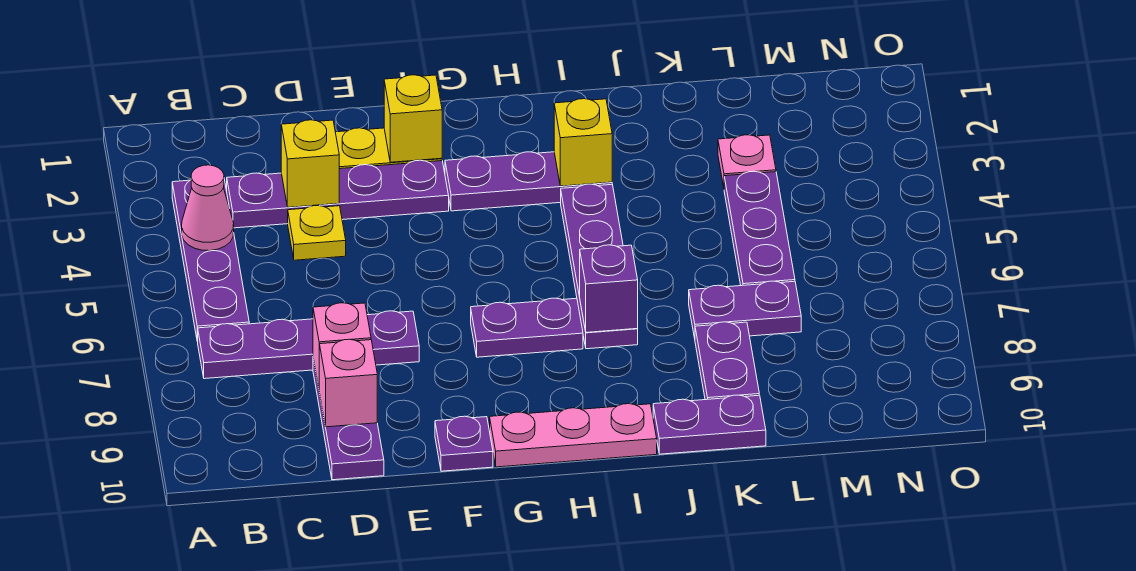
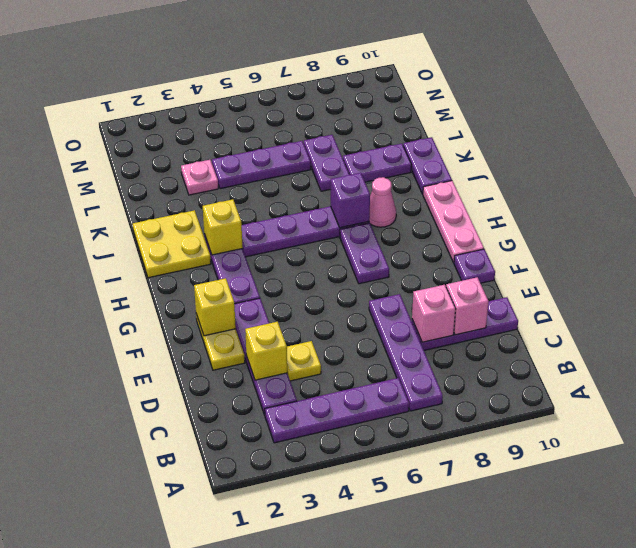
pink 1x1 cone [182,165,234,251] -> pink 1x1 cone moved to [369,177,396,227]
none -> yellow 2x2 plate [133,210,211,278]

